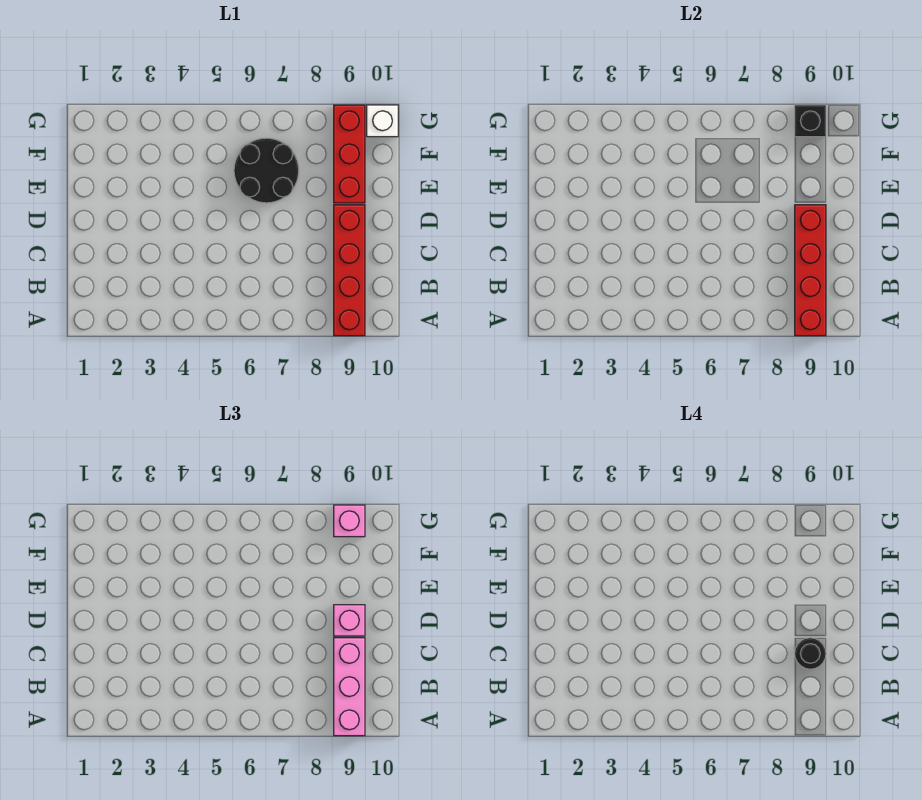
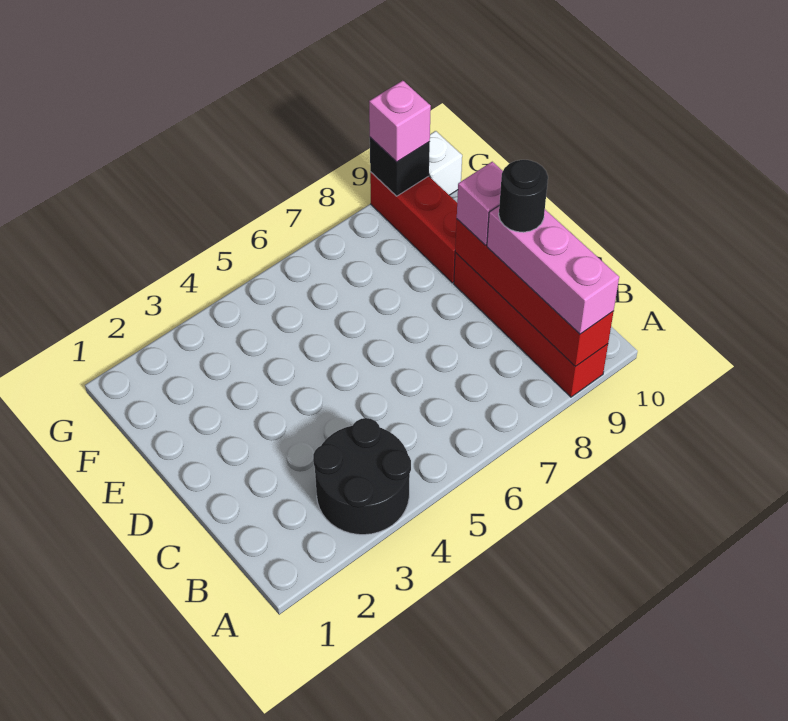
black 2x2 round brick [234,138,299,203] -> black 2x2 round brick moved to [313,418,411,535]

